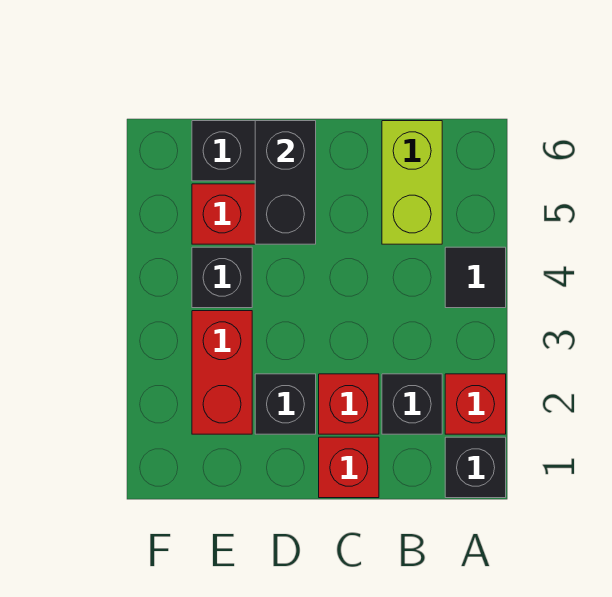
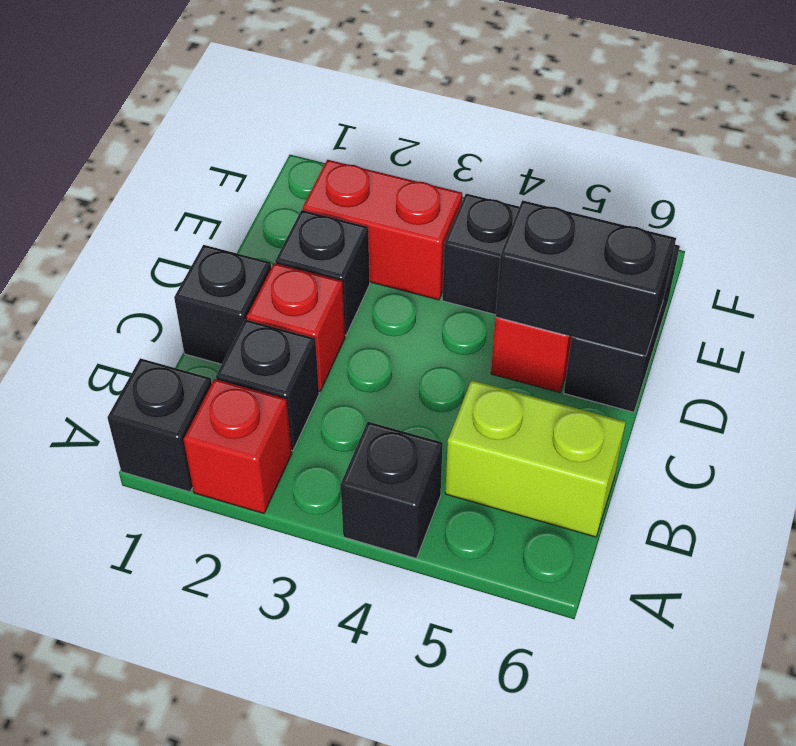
black 1x1 tile [445,247,506,308] -> black 1x1 brick [341,422,443,558]
red 1x1 brick [319,437,379,498] -> black 1x1 brick [174,245,271,364]

